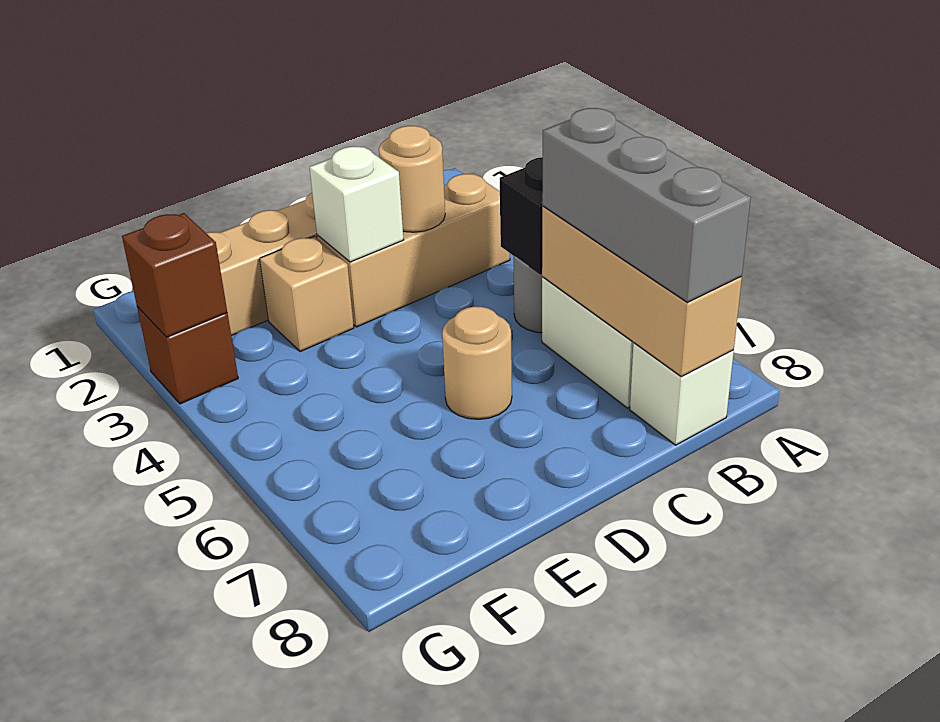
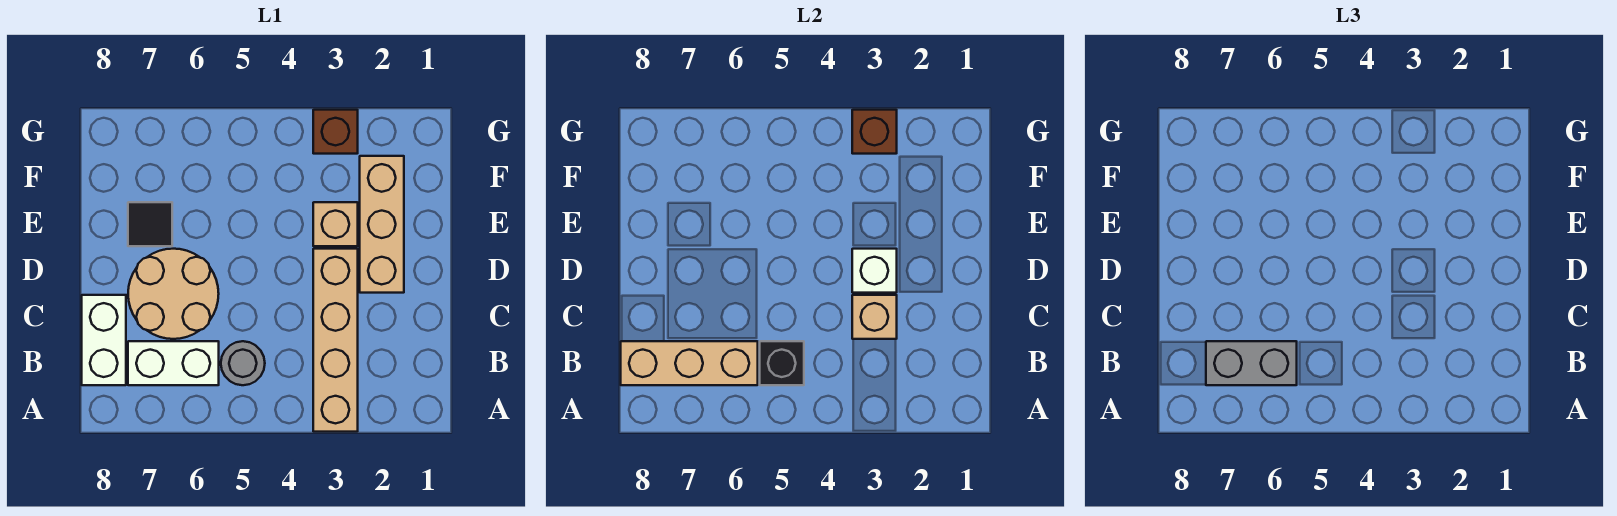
tan 1x3 brick [317,174,510,327] -> tan 1x4 brick [313,249,358,432]
grey 1x3 brick [542,108,751,302] -> grey 1x2 brick [1206,341,1297,385]
white 1x1 brick [630,343,734,445] -> white 1x2 brick [82,295,126,385]
tan 1x1 round brick [379,126,445,232] -> tan 1x1 brick [852,295,897,339]
tan 1x1 round brick [442,306,512,419] -> tan 2x2 round brick [128,249,219,339]
none -> black 1x1 tile [128,202,172,246]

